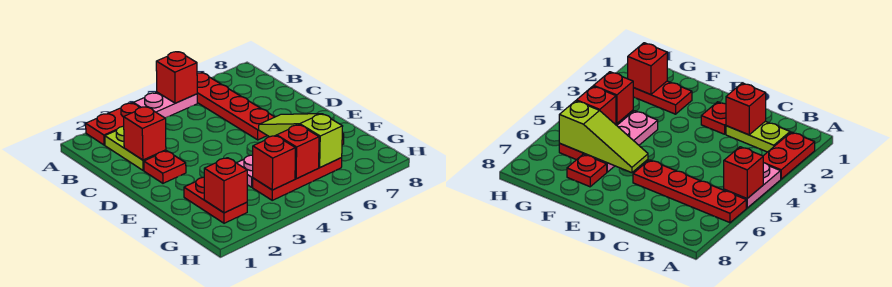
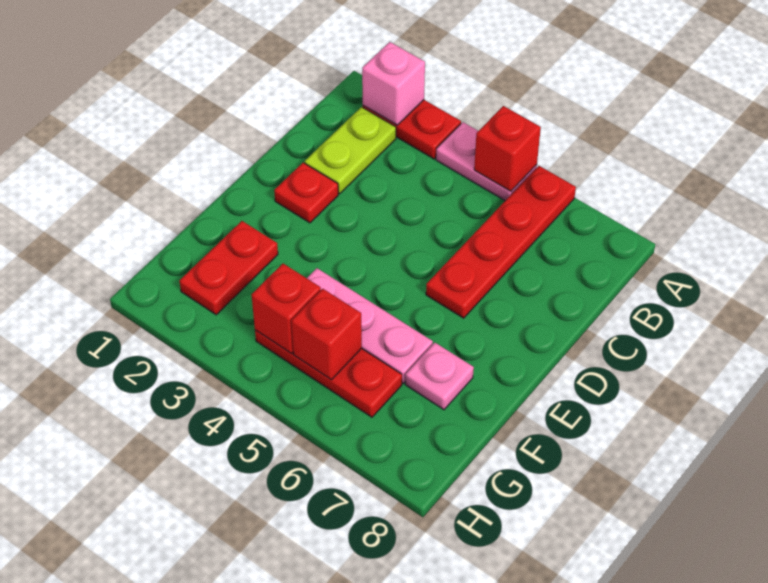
none -> pink 1x1 brick [362,42,425,125]
red 1x1 brick [124,107,166,160] -> none
lime 1x3 slope [259,114,343,167] -> none
red 1x1 plate [567,154,607,187] -> pink 1x1 plate [405,343,474,410]
red 1x1 brick [204,158,247,213] -> none

